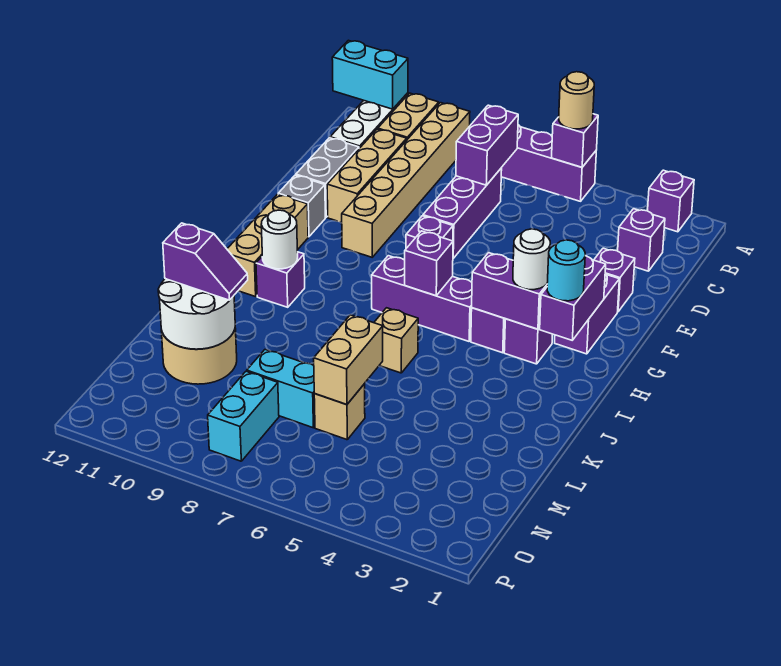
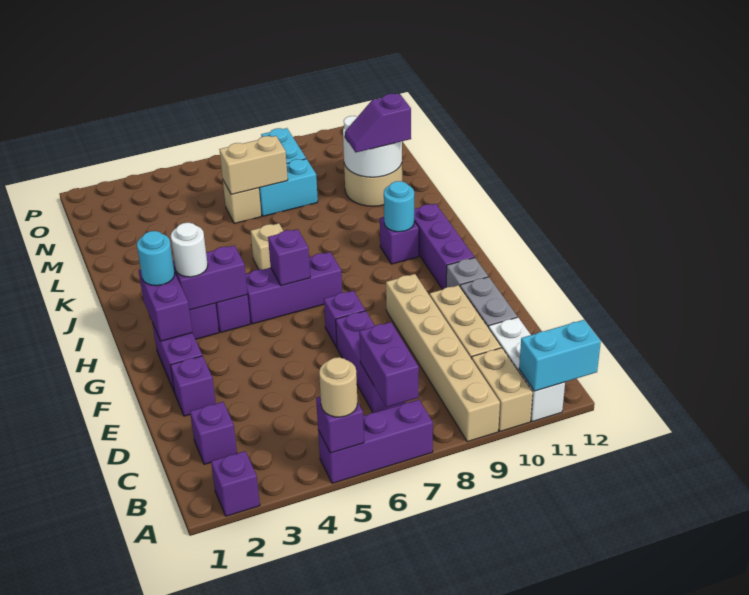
tan 1x3 brick [227,194,308,297] -> purple 1x3 brick [414,204,474,289]
white 1x1 round brick [261,210,298,269] -> cyan 1x1 round brick [384,181,414,232]
tan 1x2 brick [314,315,383,405] -> tan 1x2 brick turned to [219,136,288,194]

